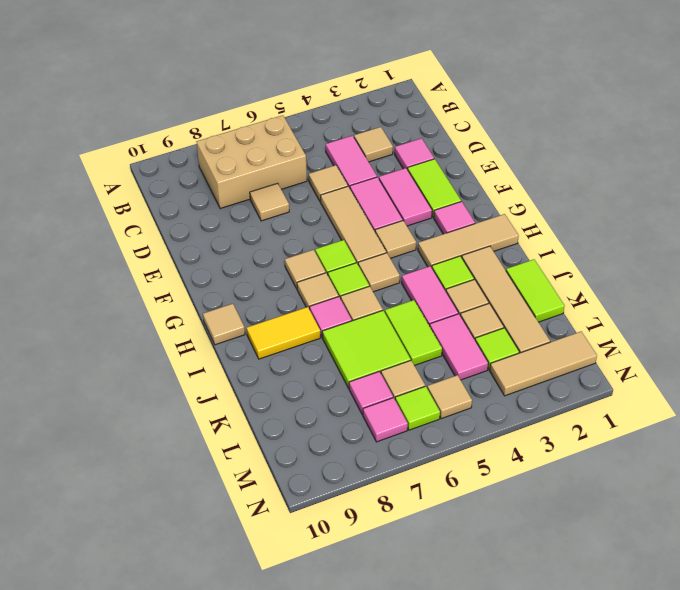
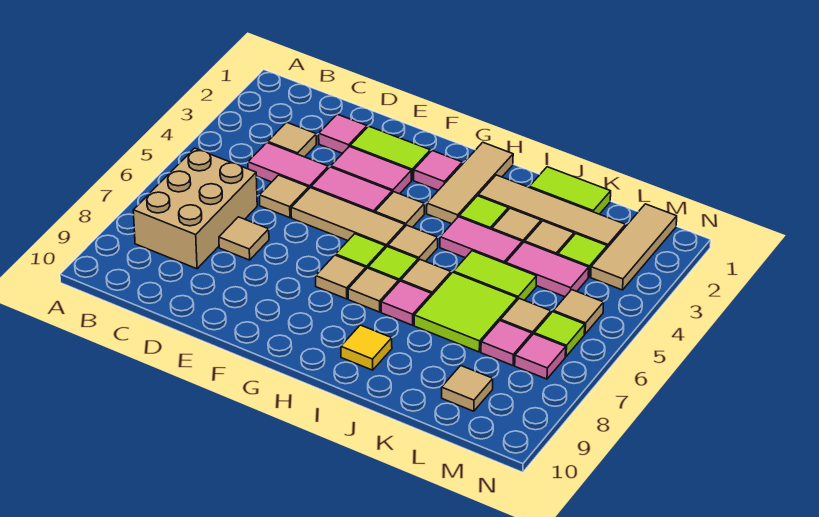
tan 1x1 tile [203,304,245,345] -> tan 1x1 tile moved to [442,365,493,411]
yellow 1x2 tile [247,307,321,359] -> yellow 1x1 tile [341,325,392,370]

